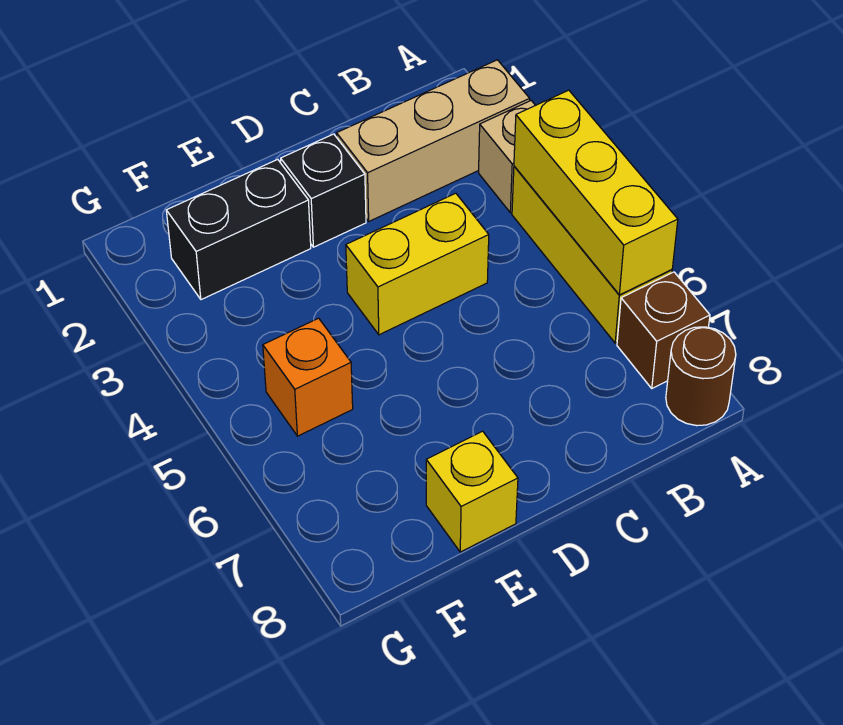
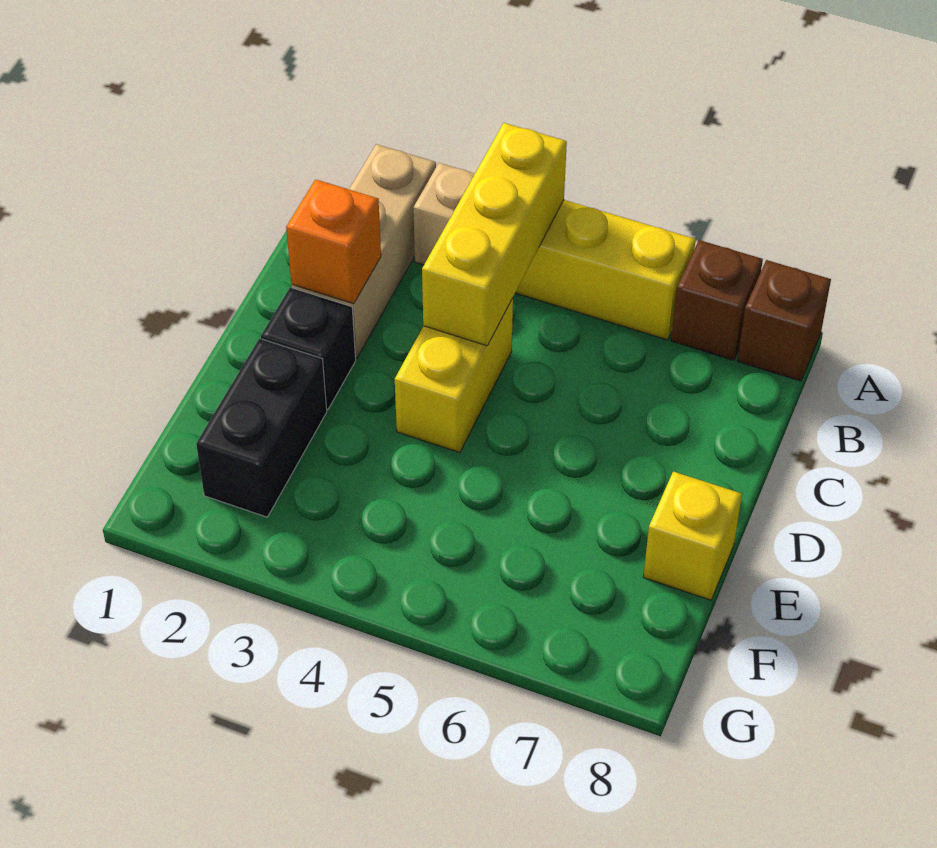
yellow 1x3 brick [514,90,678,295] -> yellow 1x3 brick turned to [422,123,567,346]
brown 1x1 round brick [666,327,736,426] -> brown 1x1 brick [737,260,831,381]
orange 1x1 brick [263,318,353,436] -> orange 1x1 brick moved to [286,180,381,304]

